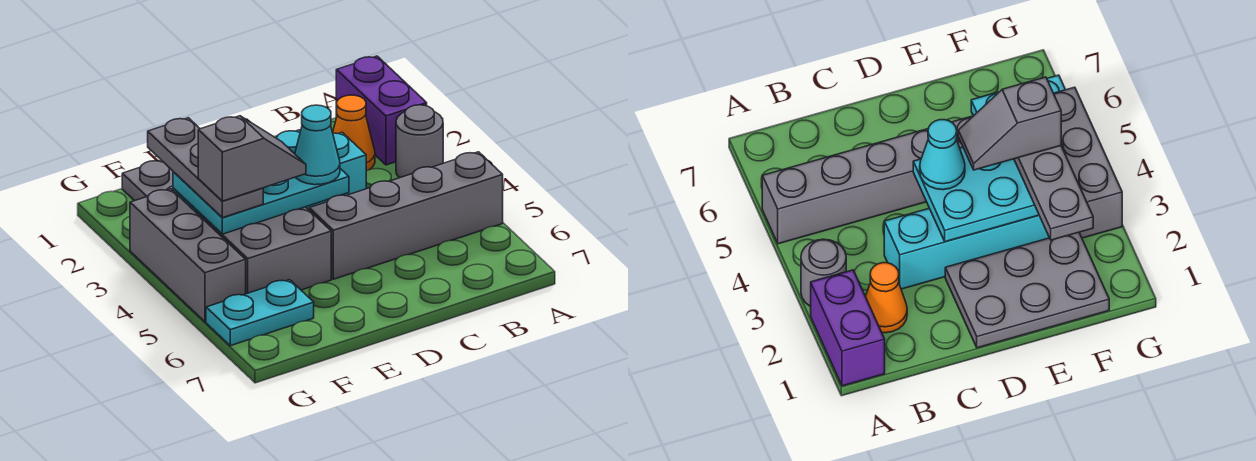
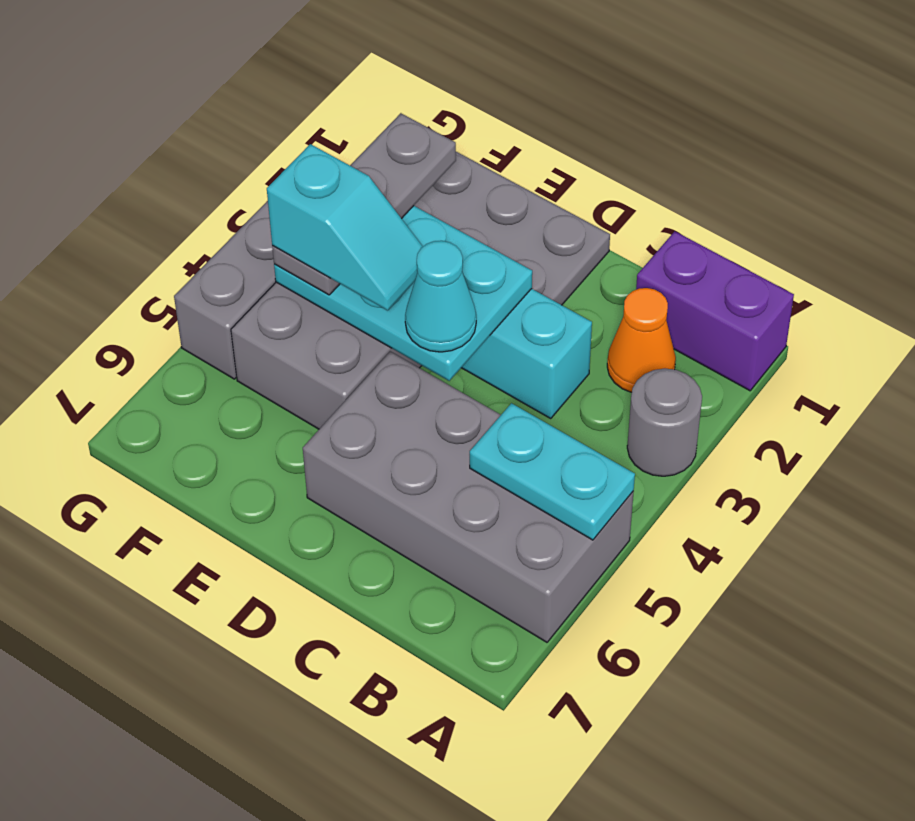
purple 1x2 brick [336,56,427,165] -> purple 1x2 brick turned to [636,231,794,391]
grey 1x4 brick [309,152,503,279] -> grey 2x4 brick [303,352,634,642]
grey 1x2 slope [198,116,306,201] -> cyan 1x2 slope [267,144,423,310]
cyan 1x2 plate [206,280,314,346] -> cyan 1x2 plate moved to [470,403,635,540]

